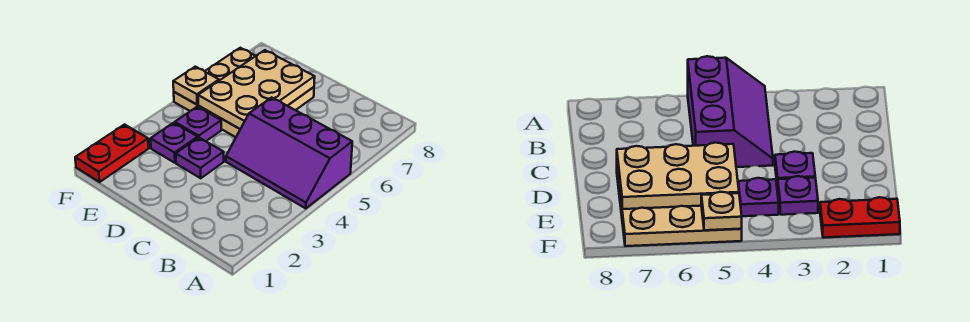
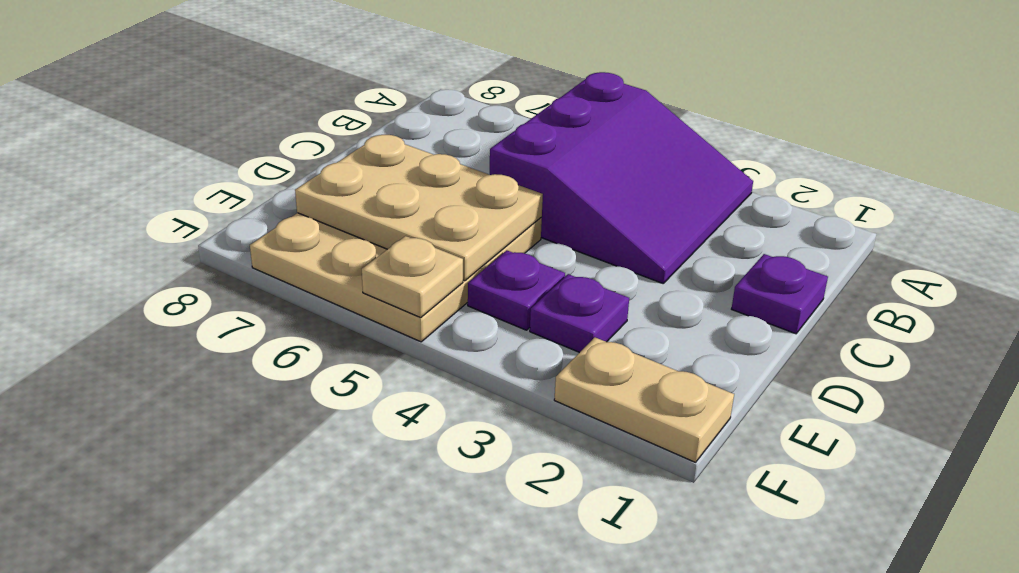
purple 2x3 slope [226,97,352,208] -> purple 3x3 slope [490,72,753,283]
purple 1x1 plate [176,138,224,178] -> purple 1x1 plate moved to [732,254,828,334]
red 1x2 plate [75,125,149,182] -> tan 1x2 plate [554,337,734,462]

